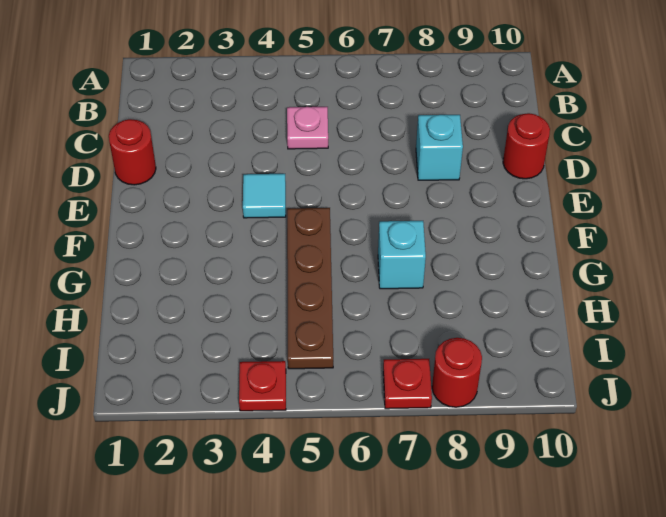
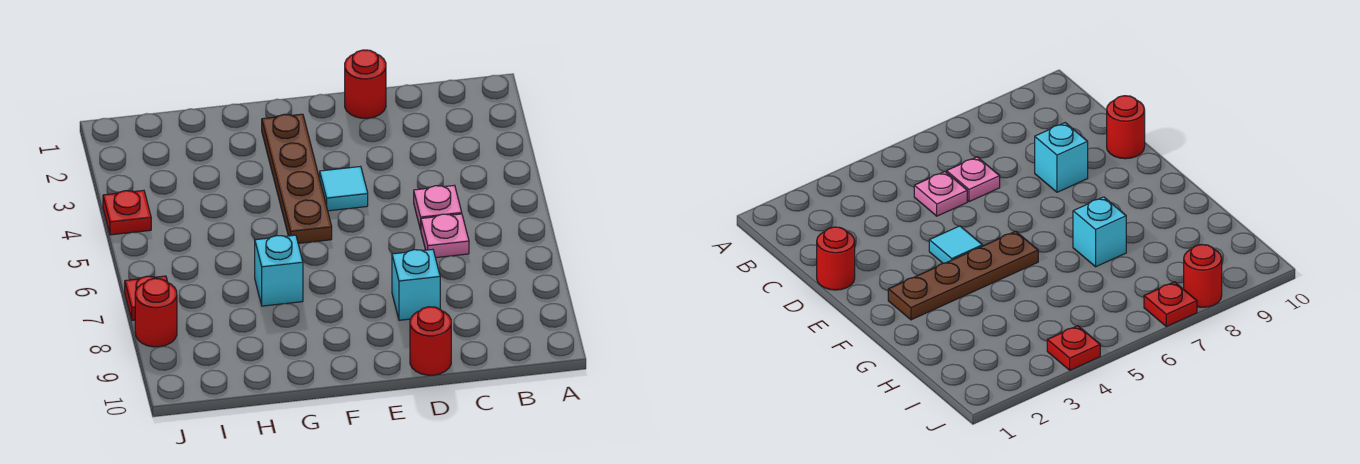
none -> pink 1x1 plate [421,214,469,258]
brown 1x4 plate [287,208,333,369] -> brown 1x4 plate turned to [262,114,332,243]

